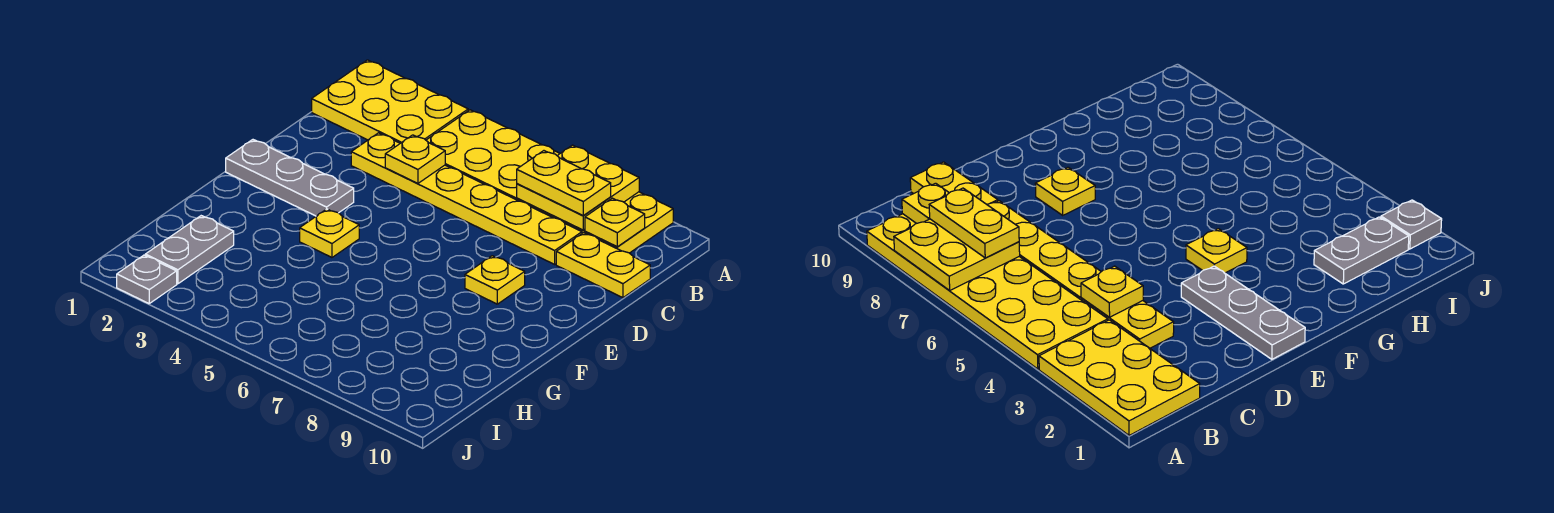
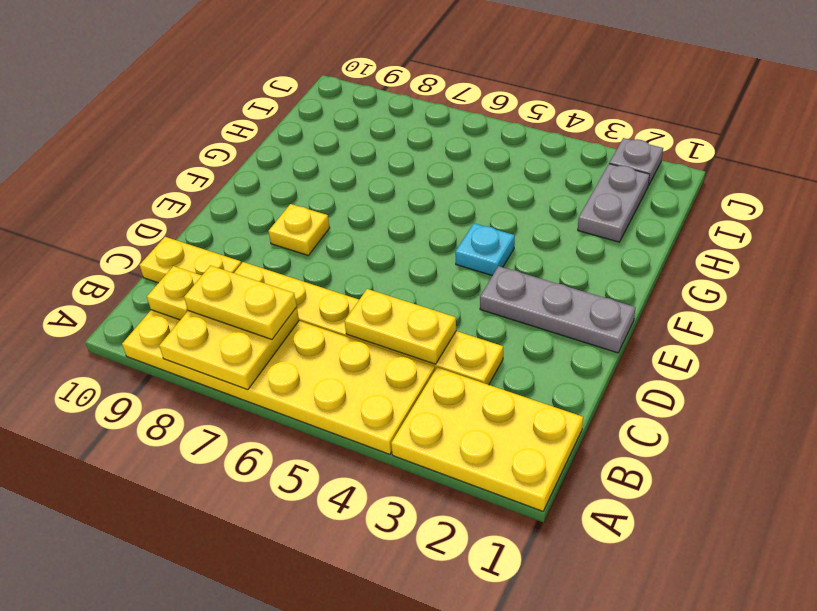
yellow 1x1 plate [385,135,445,183] -> yellow 1x2 plate [345,289,456,364]
yellow 1x1 plate [300,209,359,257] -> cyan 1x1 plate [455,223,515,276]

